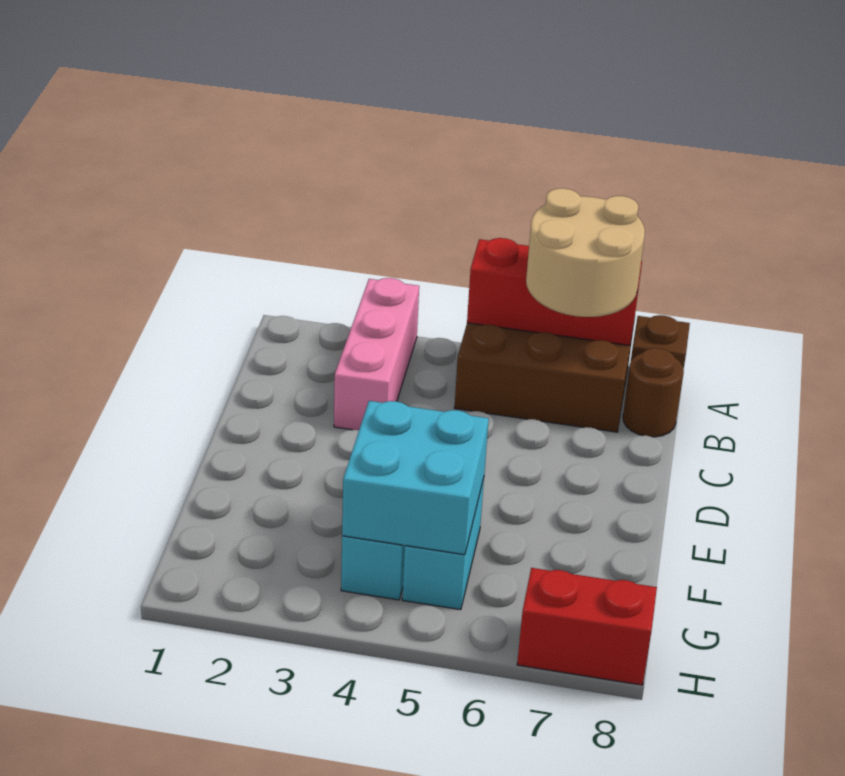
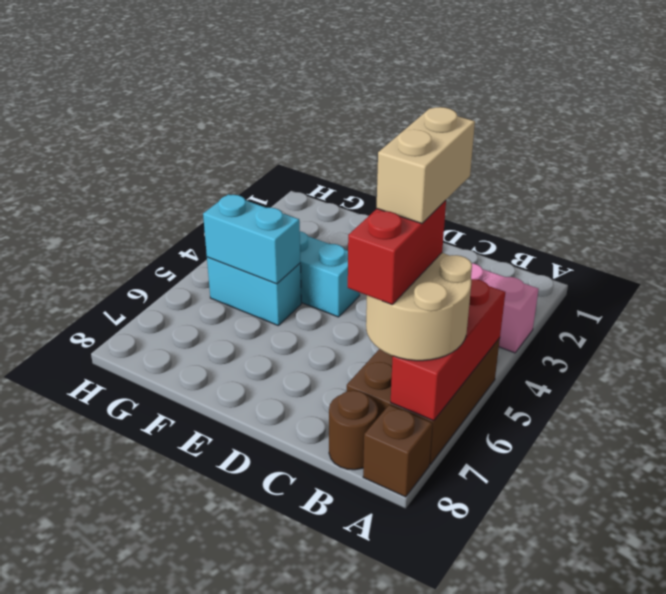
none -> tan 1x2 brick [377,107,475,224]
cyan 2x2 brick [342,401,489,555] -> cyan 1x2 brick [203,194,300,284]
red 1x2 brick [517,568,657,685] -> red 1x2 brick moved to [348,200,446,304]

